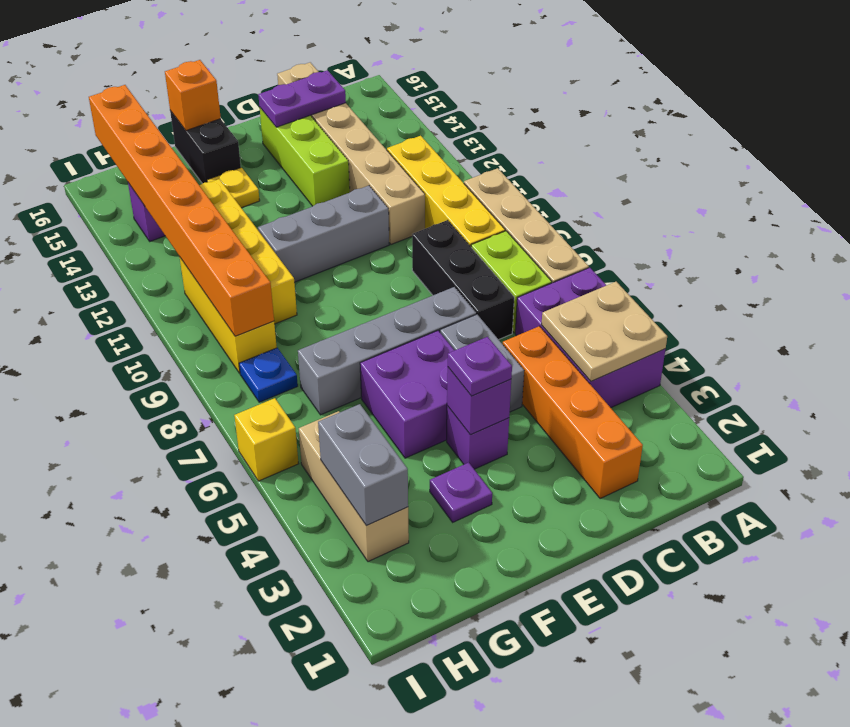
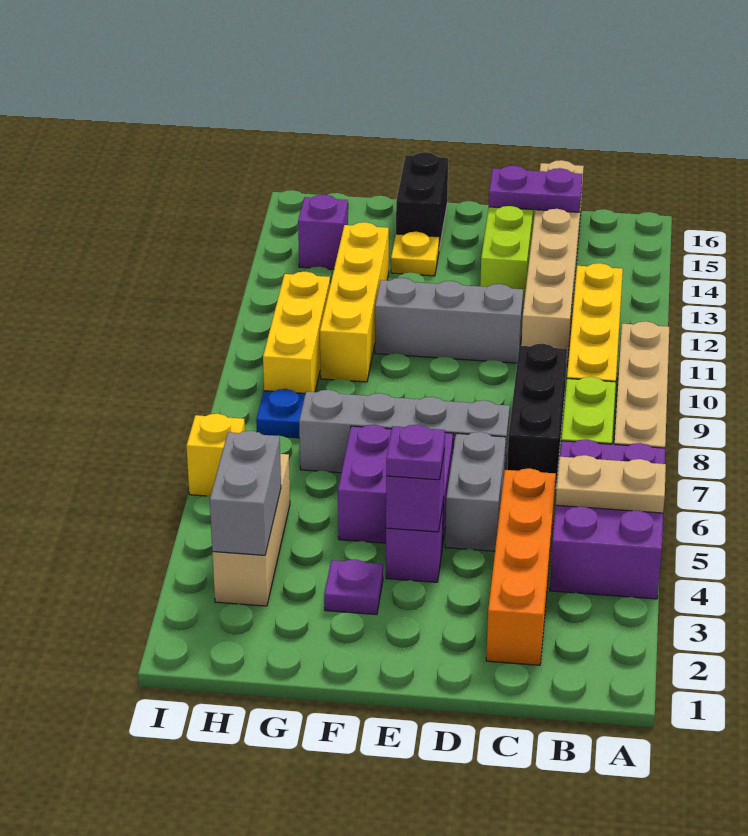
tan 2x2 plate [541,282,667,381] -> tan 1x2 plate [556,455,666,513]
orange 1x1 brick [165,60,221,131] -> none
orange 1x8 brick [89,85,274,336] -> none

